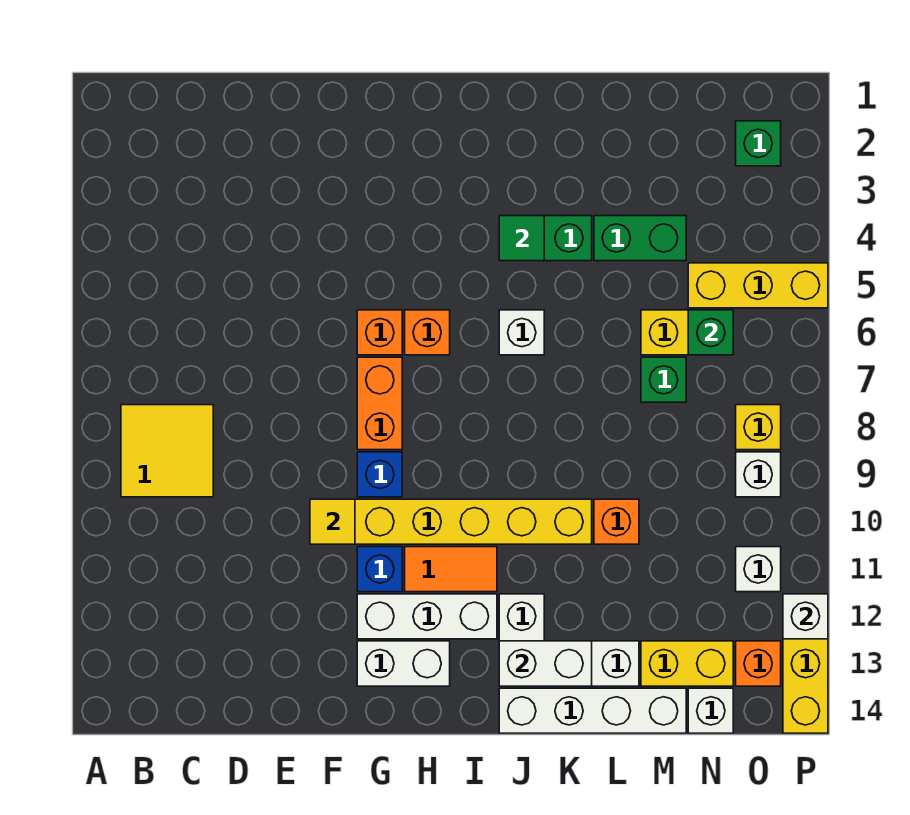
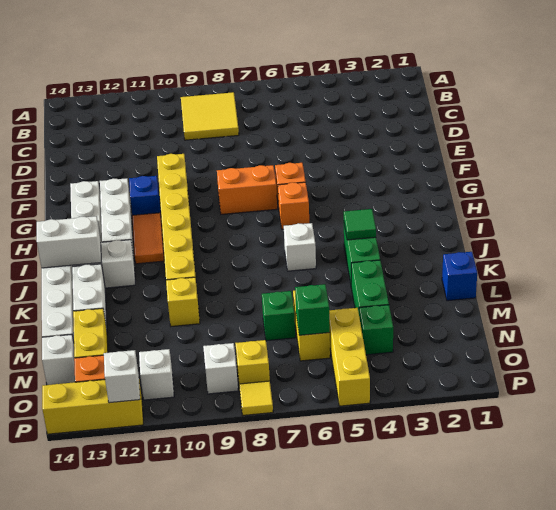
yellow 1x1 tile [310,499,355,544] -> yellow 1x1 tile moved to [239,381,273,415]
blue 1x1 brick [357,452,402,497] -> blue 1x1 brick moved to [442,252,477,301]
white 1x2 brick [499,641,592,686] -> white 1x2 brick turned to [37,216,102,268]
orange 1x1 brick [594,499,639,544] -> yellow 1x1 brick [166,277,200,326]
green 1x1 brick [736,121,781,166] -> green 1x1 brick moved to [359,305,393,355]

